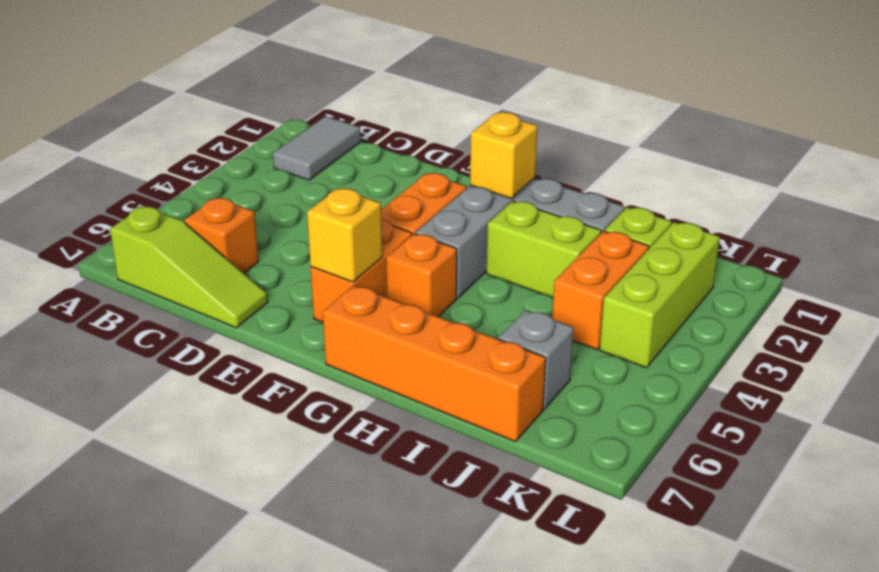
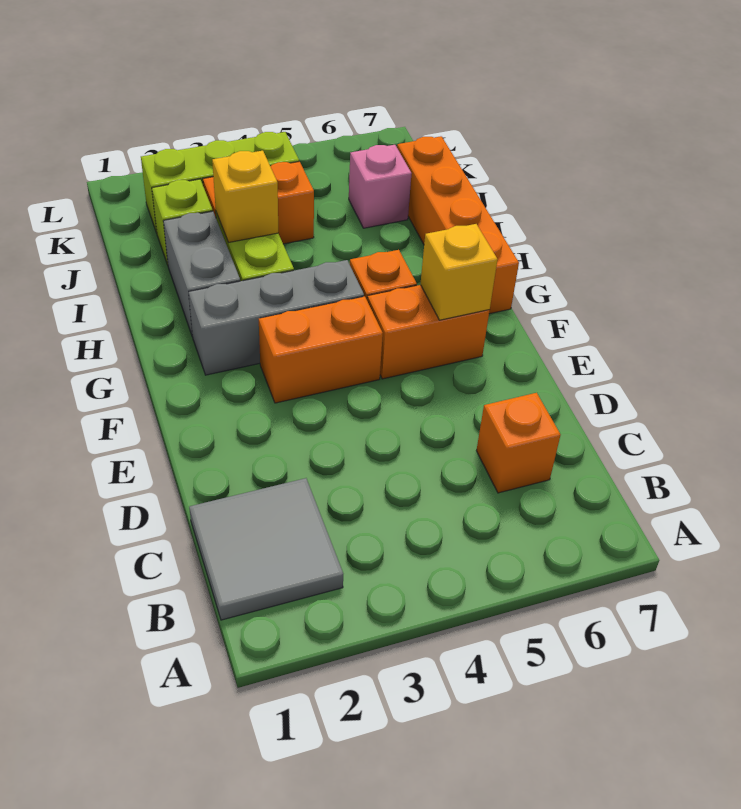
grey 1x2 tile [273,116,361,180] -> grey 2x2 tile [189,478,343,620]
lime 1x3 slope [110,206,268,328] -> none
yellow 1x1 brick [470,112,537,199] -> yellow 1x1 brick moved to [212,151,278,243]
grey 1x1 brick [499,310,574,409] -> pink 1x1 brick [349,145,412,228]

